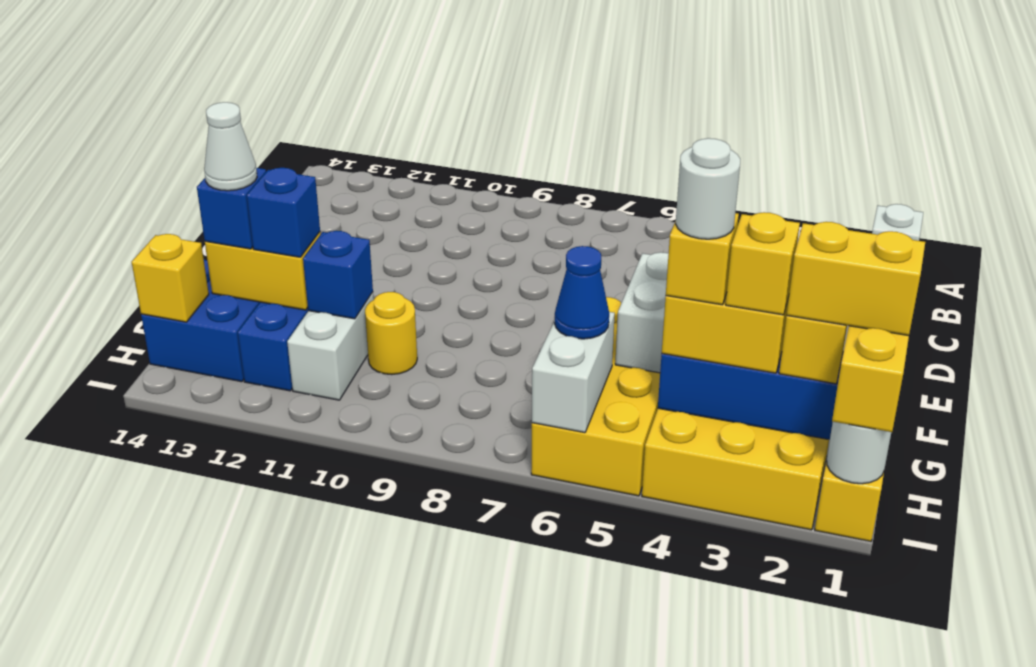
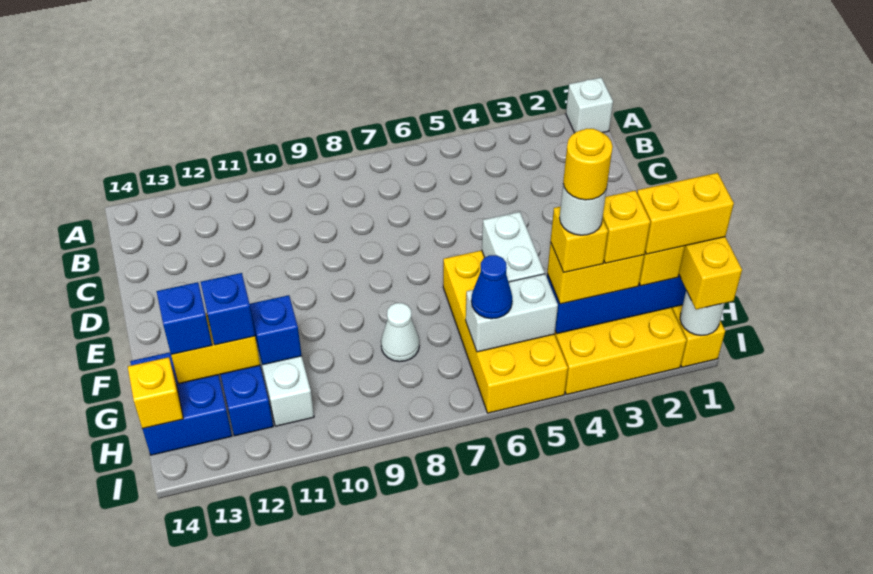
yellow 1x1 round brick [365,292,417,375] -> yellow 1x1 round brick moved to [563,129,613,200]
white 1x1 cone [204,102,257,191] -> white 1x1 cone moved to [381,303,419,362]
white 1x2 brick [532,312,615,433] -> white 1x2 brick turned to [466,274,558,352]

